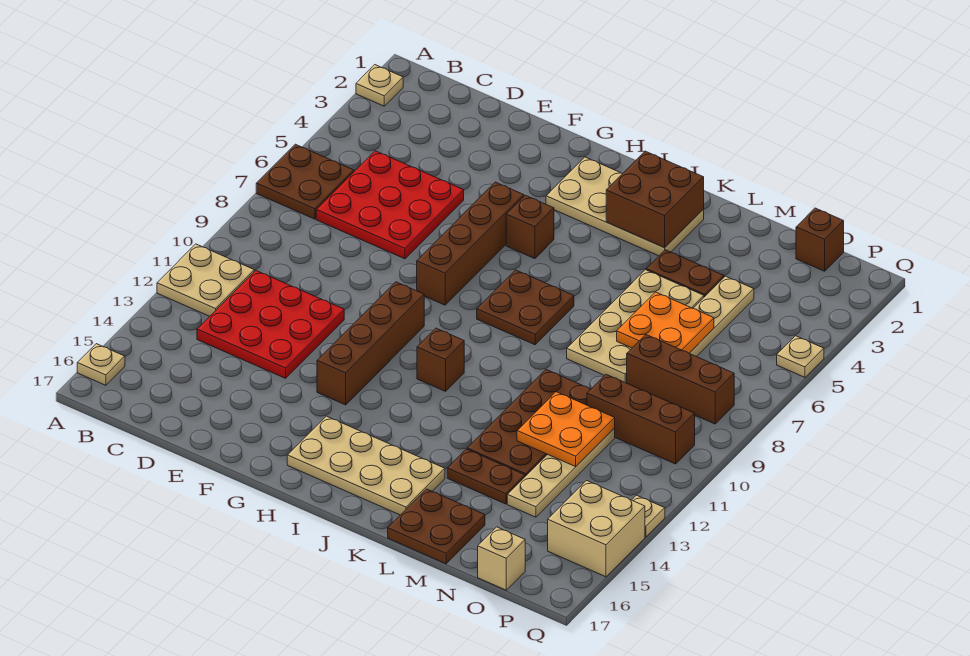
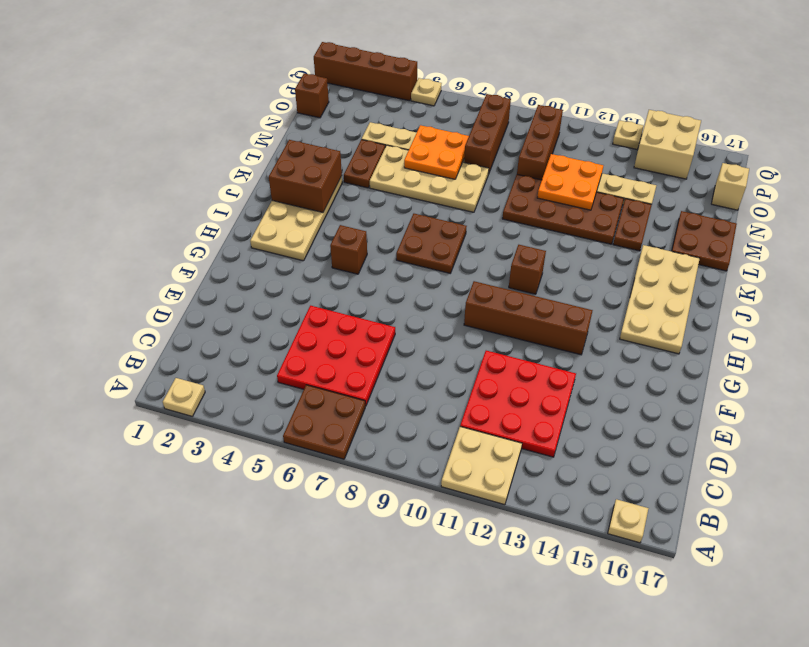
brown 1x4 brick [417,182,524,305] -> brown 1x4 brick moved to [314,42,417,101]

